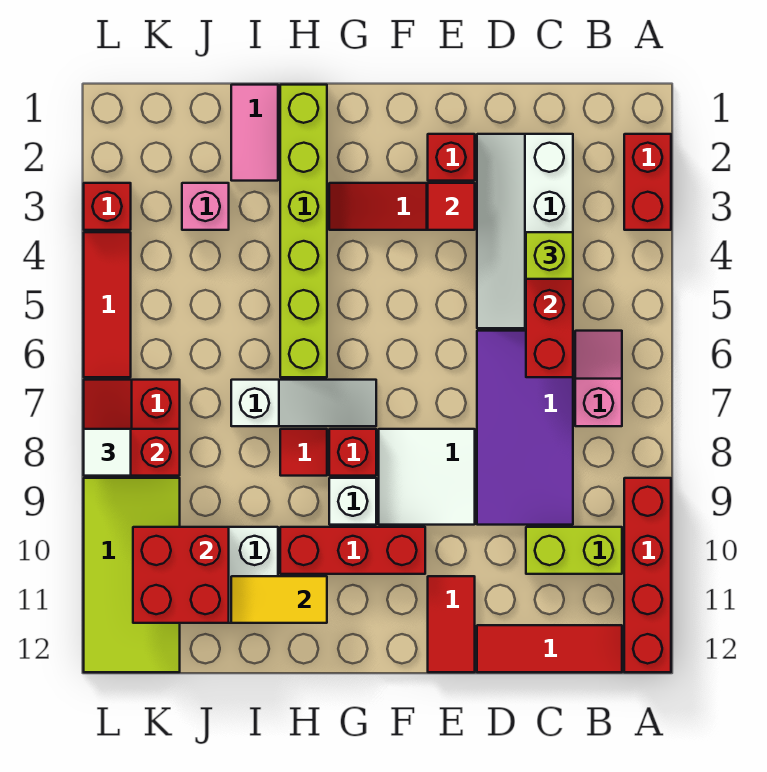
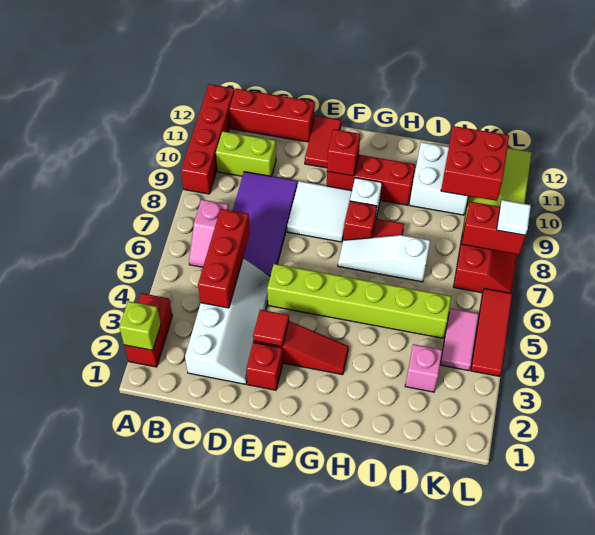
red 1x3 tile [477,625,622,672] -> red 1x3 brick [229,89,315,142]
lime 1x1 brick [526,232,573,279] -> lime 1x1 brick moved to [119,301,161,350]
lime 1x6 brick [280,85,327,377] -> lime 1x6 brick turned to [267,264,451,338]
yellow 1x2 tile [231,576,327,623] -> none
pink 1x2 tile [231,85,278,181] -> pink 1x2 tile moved to [440,308,479,371]
red 1x1 brick [84,183,131,230] -> red 1x1 brick moved to [327,129,360,176]

